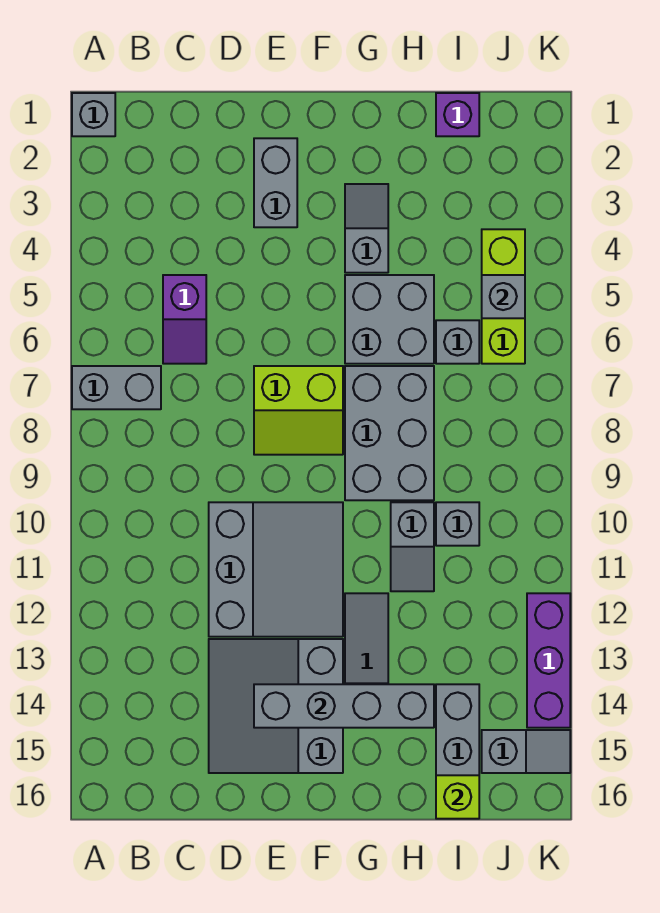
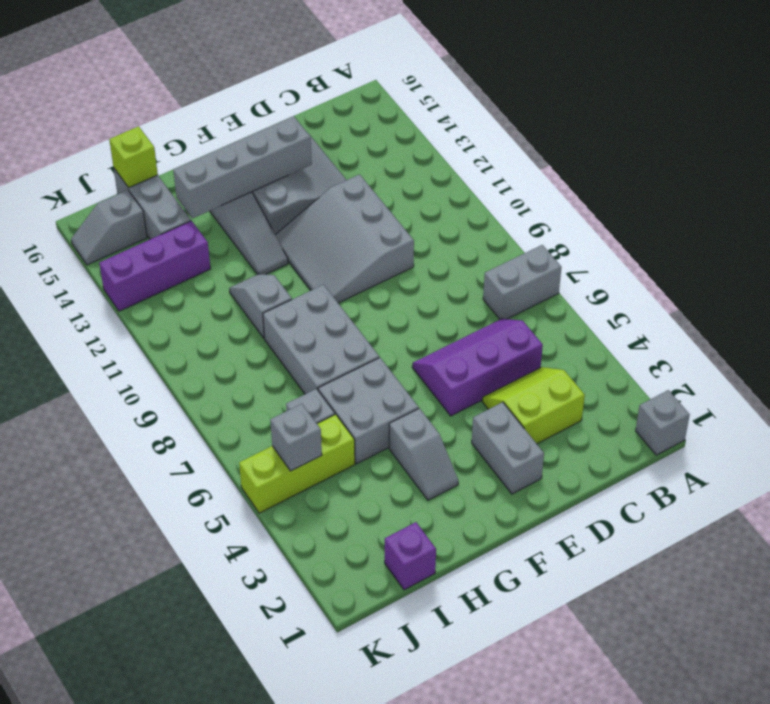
purple 1x2 slope [163,275,206,364] -> purple 2x3 slope [412,319,543,416]
lime 2x2 slope [254,366,343,455] -> lime 2x2 slope moved to [482,367,585,444]
grey 1x1 brick [436,502,479,546] -> none
lime 1x3 brick [482,229,525,364] -> lime 1x3 brick turned to [239,414,355,513]
purple 1x3 brick [527,593,570,728] -> purple 1x3 brick turned to [99,221,210,311]

